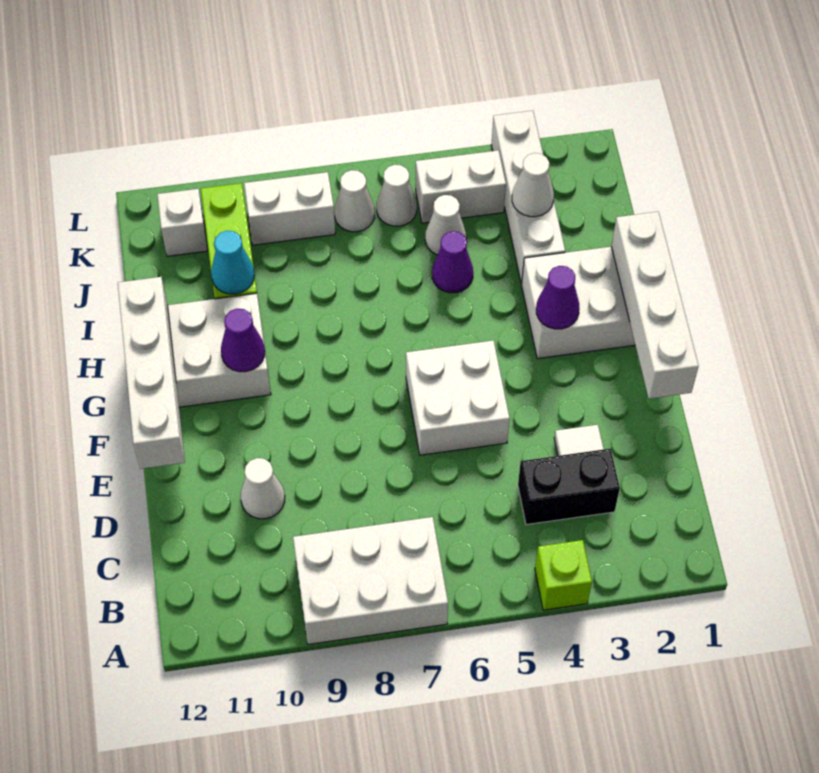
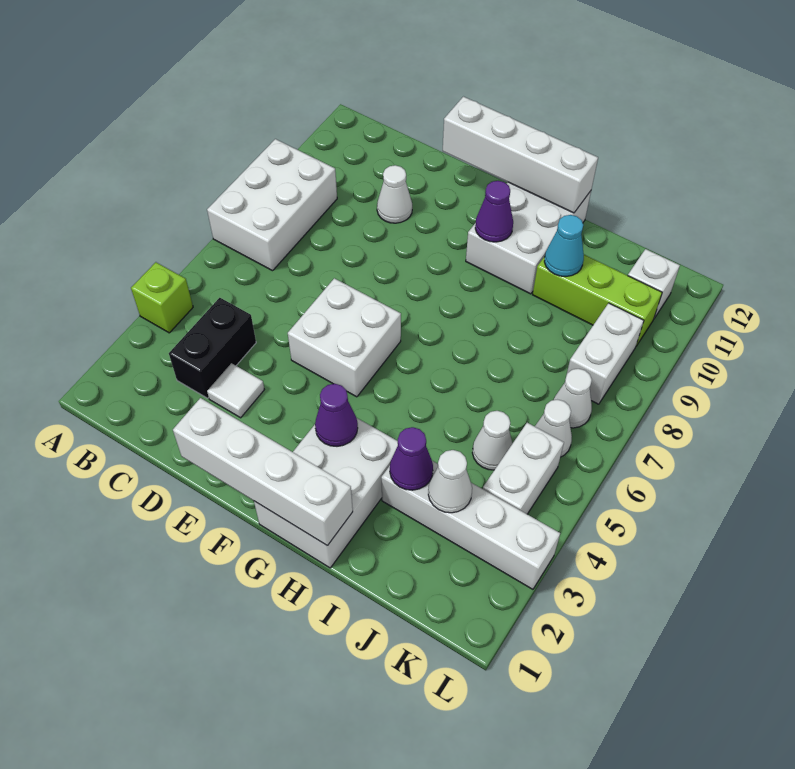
purple 1x1 cone [432,231,473,293] -> purple 1x1 cone moved to [390,427,433,490]

